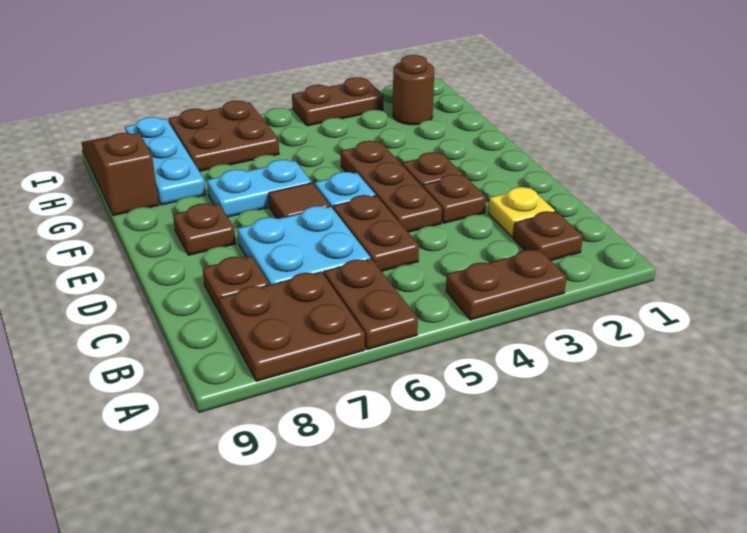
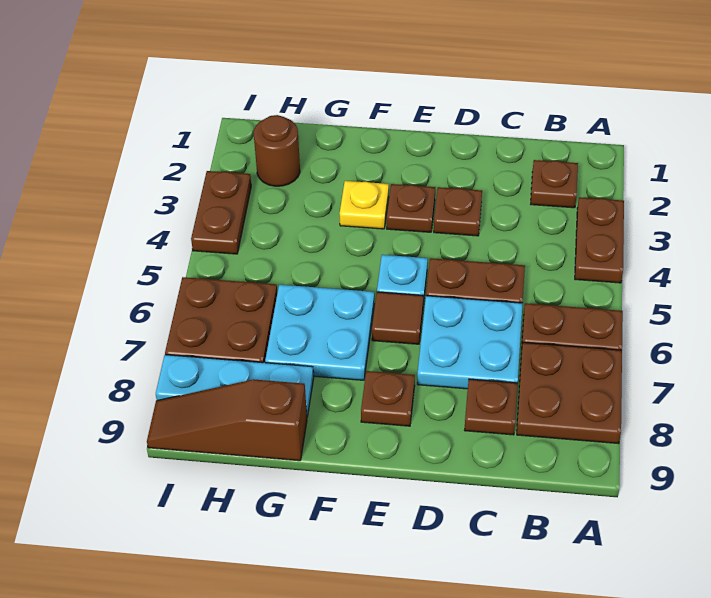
yellow 1x1 plate [488,187,555,237] -> yellow 1x1 plate moved to [340,181,389,229]
brown 1x3 plate [341,141,442,232] -> none
cyan 1x2 plate [207,160,312,217] -> cyan 2x2 plate [265,285,374,380]

